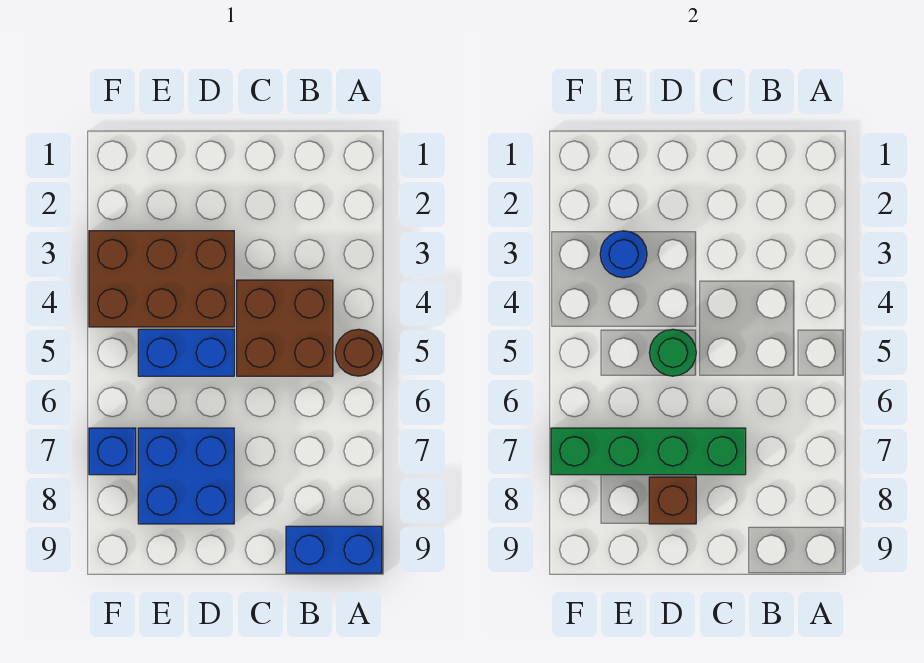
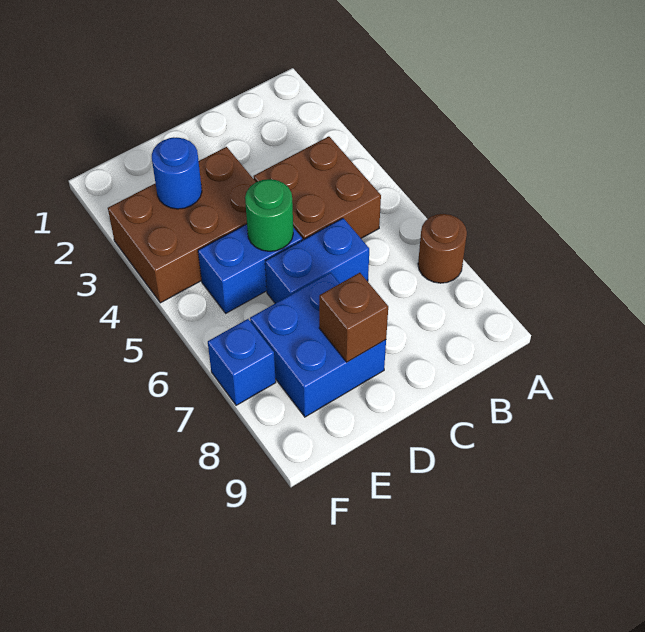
brown 1x1 round brick [335,329,382,376] -> brown 1x1 round brick moved to [418,214,467,283]
blue 1x2 brick [286,526,382,573] -> blue 1x2 brick moved to [265,218,369,303]
green 1x4 brick [551,428,746,475] -> none

